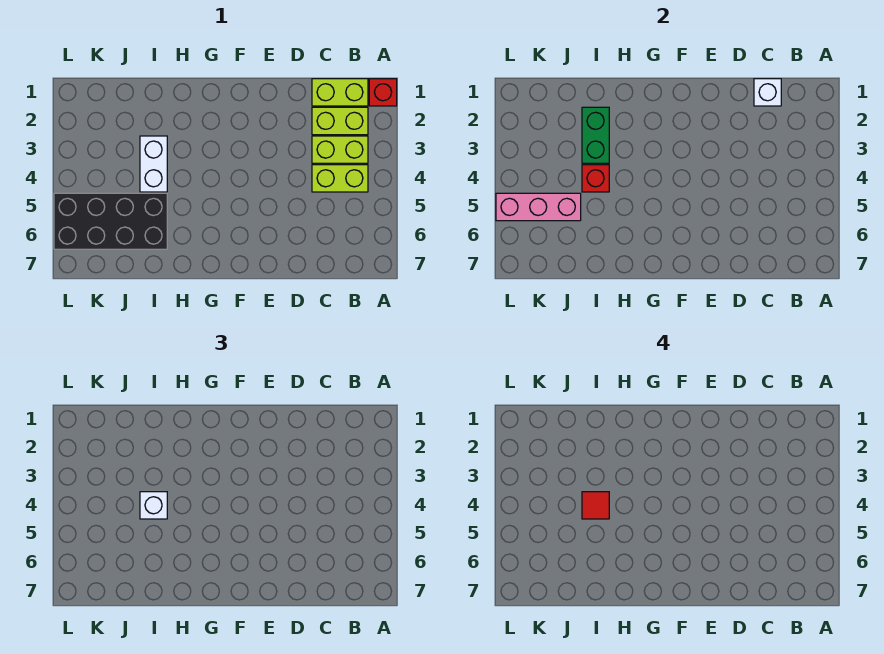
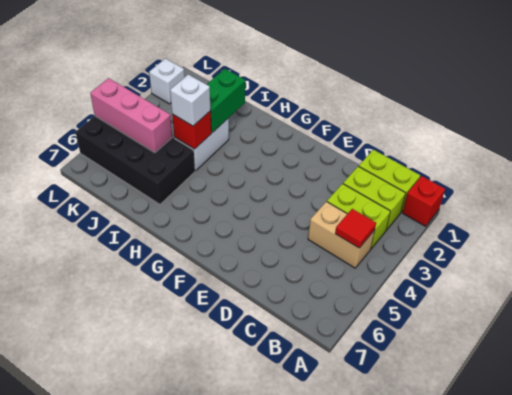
lime 1x2 brick [312,165,368,192] -> tan 1x2 brick [308,202,375,268]
white 1x1 brick [754,79,781,106] -> white 1x1 brick moved to [149,58,184,104]
red 1x1 tile [582,492,609,519] -> red 1x1 tile moved to [335,209,376,248]

